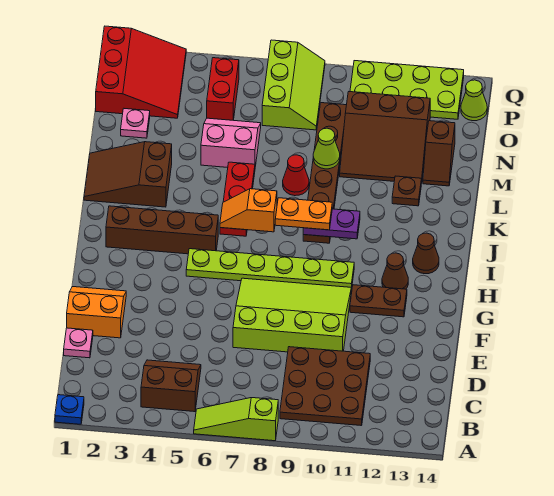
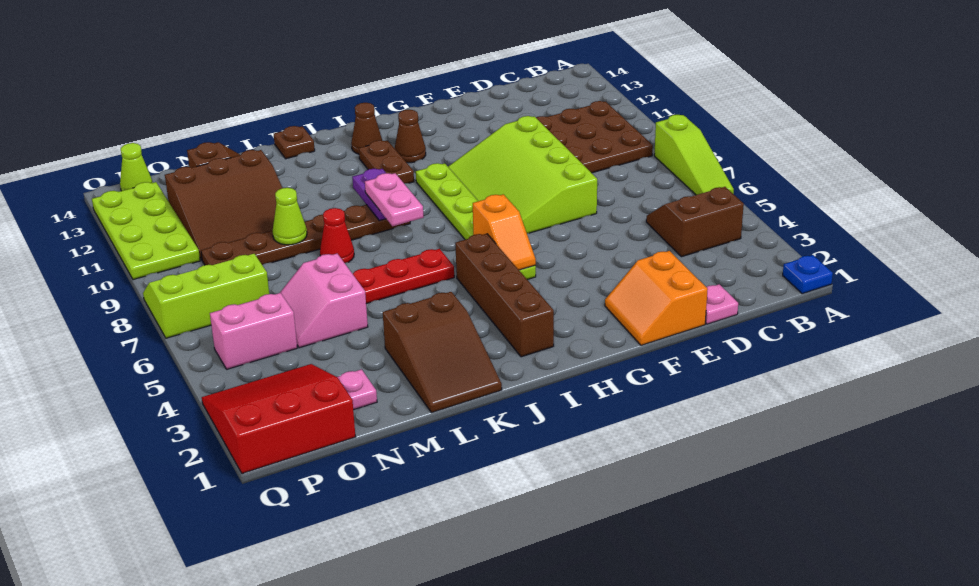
brown 2x2 slope [141,360,201,412] -> brown 2x2 slope turned to [646,187,744,257]
brown 1x2 plate [350,285,407,317] -> brown 1x2 plate moved to [359,140,414,184]
orange 1x2 slope [220,189,277,232] -> orange 1x2 slope moved to [473,194,536,270]
orange 1x2 plate [275,198,332,230] -> pink 1x2 plate [365,173,424,226]
brown 1x1 plate [392,176,421,206] -> brown 1x1 plate moved to [274,126,315,159]
brown 3x3 slope [340,92,430,183] -> brown 3x3 slope turned to [165,150,282,260]
red 1x2 brick [207,58,239,120] -> pink 1x2 brick [210,293,297,369]

